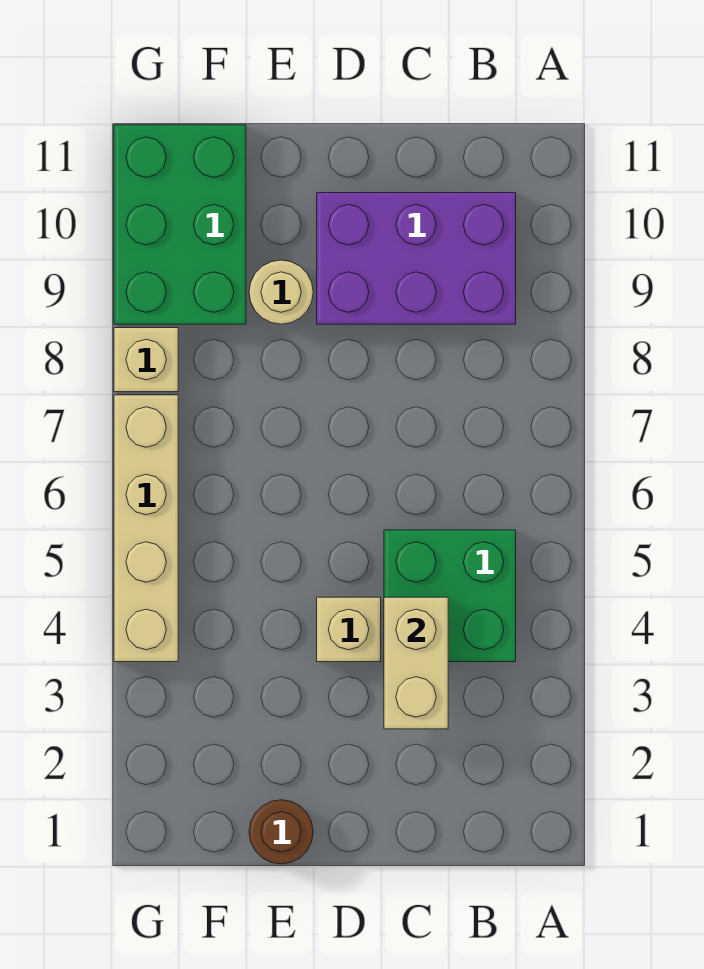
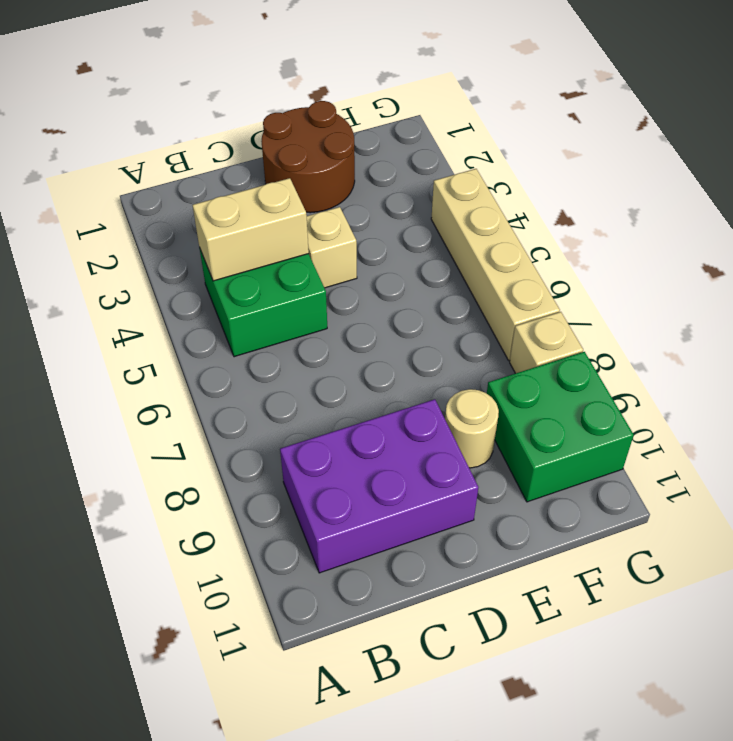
tan 1x2 brick [384,597,448,729] -> tan 1x2 brick turned to [193,178,309,281]
brown 1x1 round brick [249,800,313,864] -> brown 2x2 round brick [261,101,355,213]
green 2x3 brick [114,125,246,324] -> green 2x2 brick [487,352,634,502]

